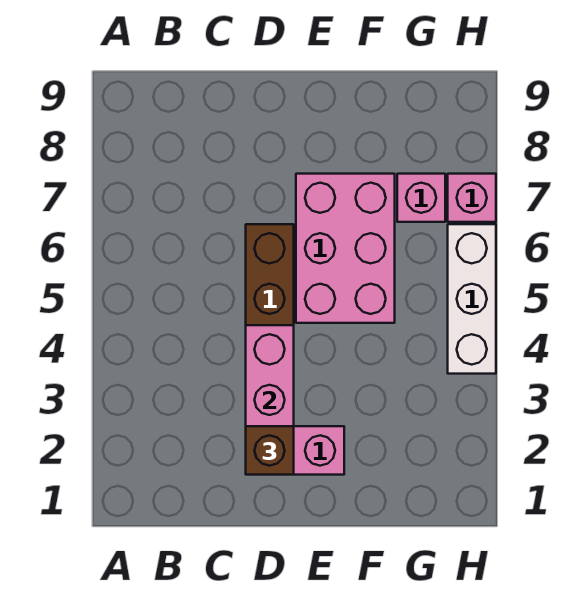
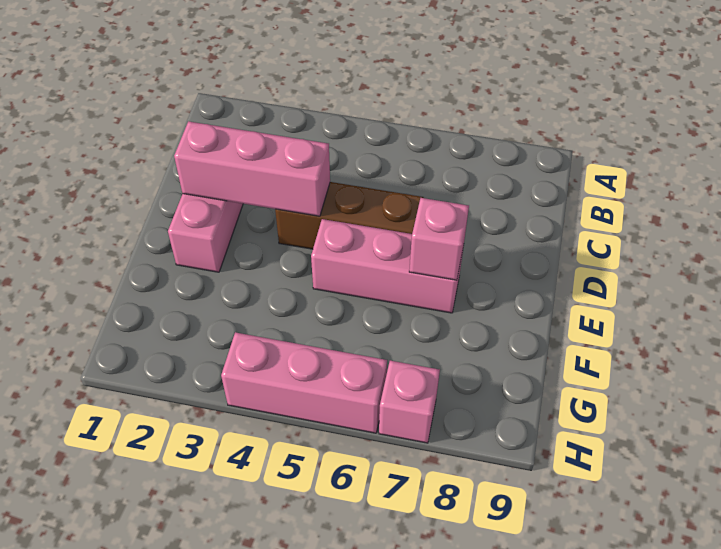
brown 1x1 brick [246,426,294,475] -> none
pink 2x3 brick [296,174,395,323] -> pink 1x3 brick [311,219,463,313]
pink 1x1 brick [397,174,445,222] -> pink 1x1 brick moved to [409,198,469,280]
white 1x3 brick [448,224,496,374] -> pink 1x3 brick [221,332,387,433]

